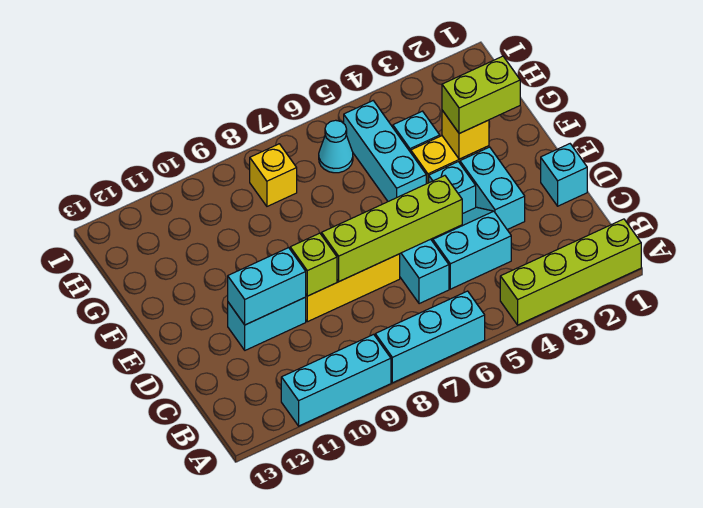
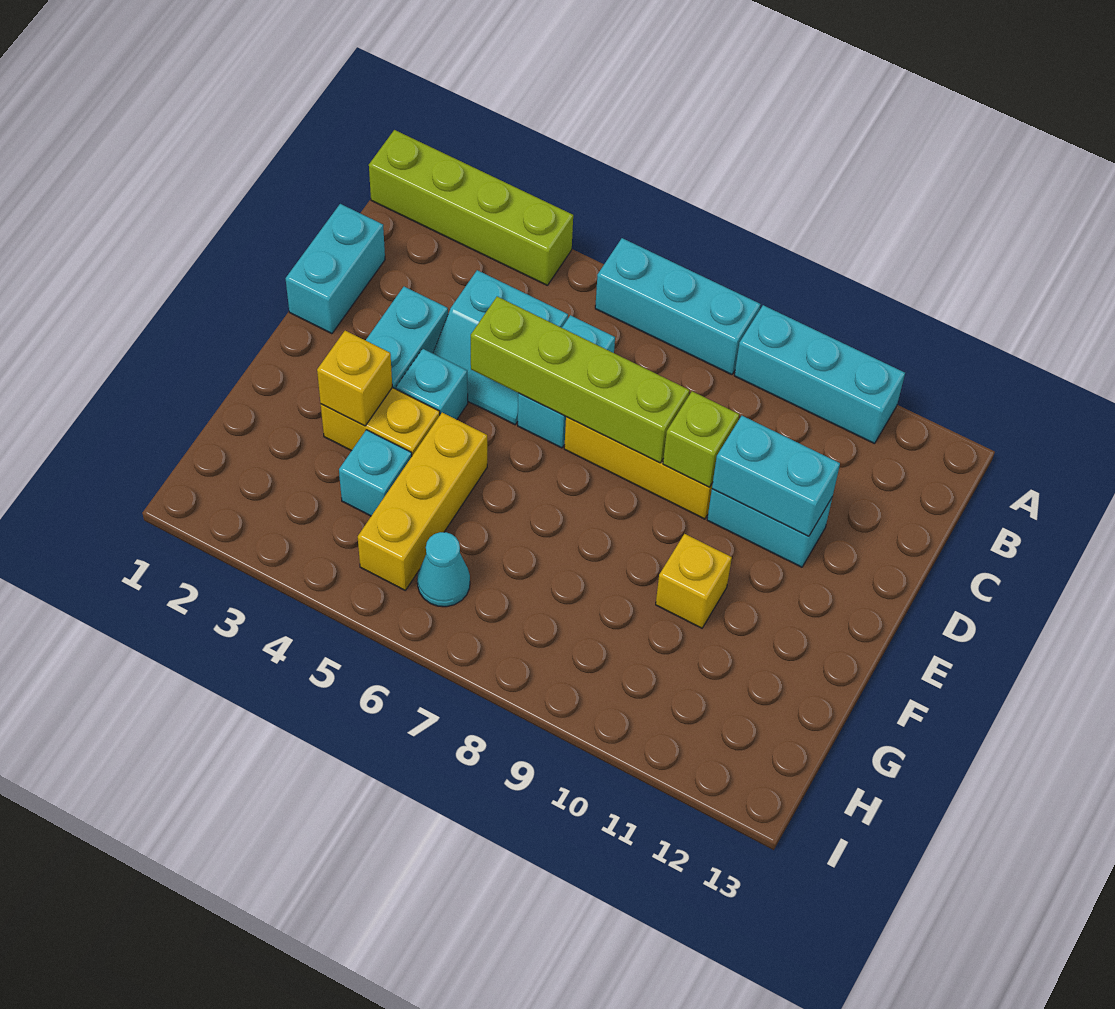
cyan 1x1 brick [541,144,587,206] -> cyan 1x2 brick [285,204,385,334]
lime 1x2 brick [442,56,520,134] -> none
cyan 1x3 brick [344,101,426,201] -> yellow 1x3 brick [358,413,487,590]
yellow 1x1 brick [250,144,297,206] -> yellow 1x1 brick moved to [656,534,732,628]

